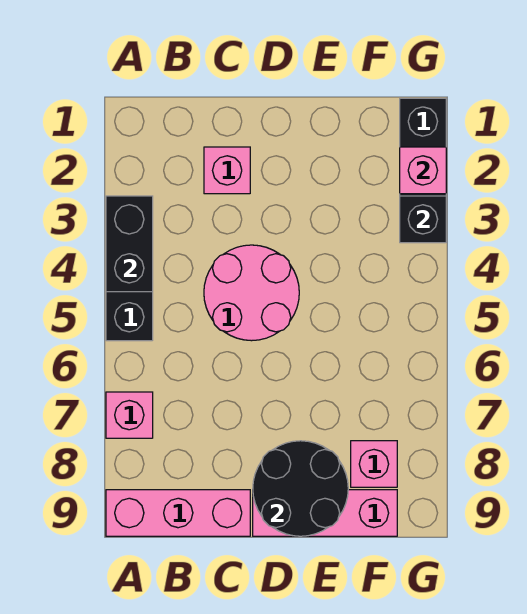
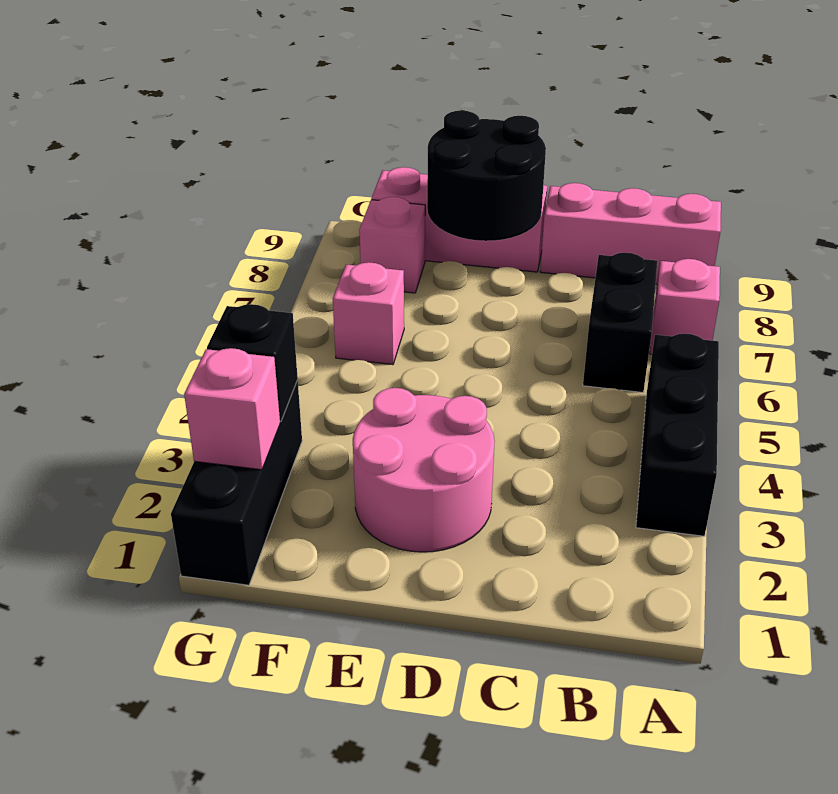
black 1x2 brick [106,196,153,292] -> black 1x2 brick moved to [583,253,657,392]
pink 1x1 brick [204,147,250,194] -> pink 1x1 brick moved to [333,262,404,365]
pink 2x2 round brick [204,245,299,341] -> pink 2x2 round brick moved to [353,388,495,552]

